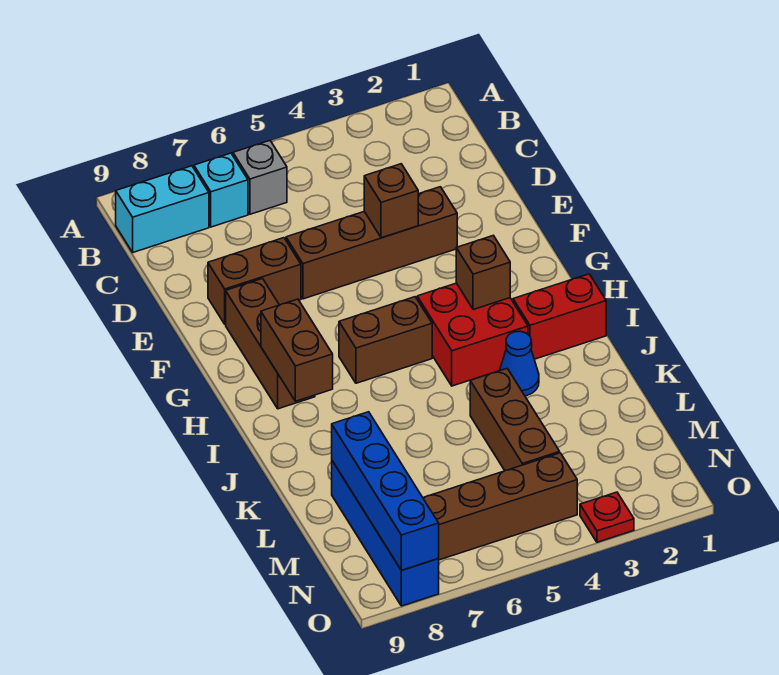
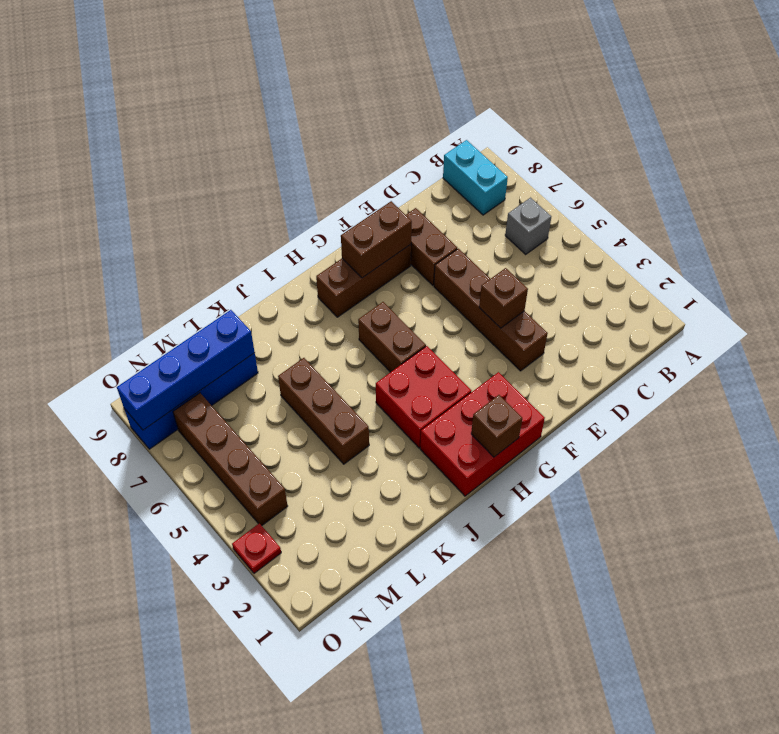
cyan 1x1 brick [194,153,248,227] -> none
brown 1x1 brick [456,235,510,310] -> brown 1x1 brick moved to [471,395,522,457]
brown 1x2 brick [261,299,333,401] -> brown 1x2 brick moved to [341,201,412,278]
red 1x2 brick [513,274,606,359] -> red 2x3 brick [420,372,545,496]
blue 1x1 cone [500,331,539,396] -> none
brown 1x3 brick [470,369,560,470] -> brown 1x3 brick turned to [278,358,369,464]

